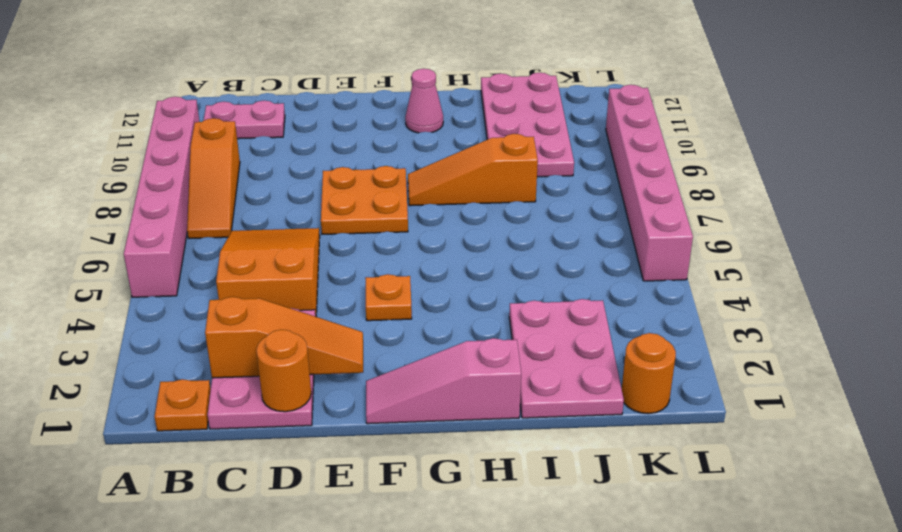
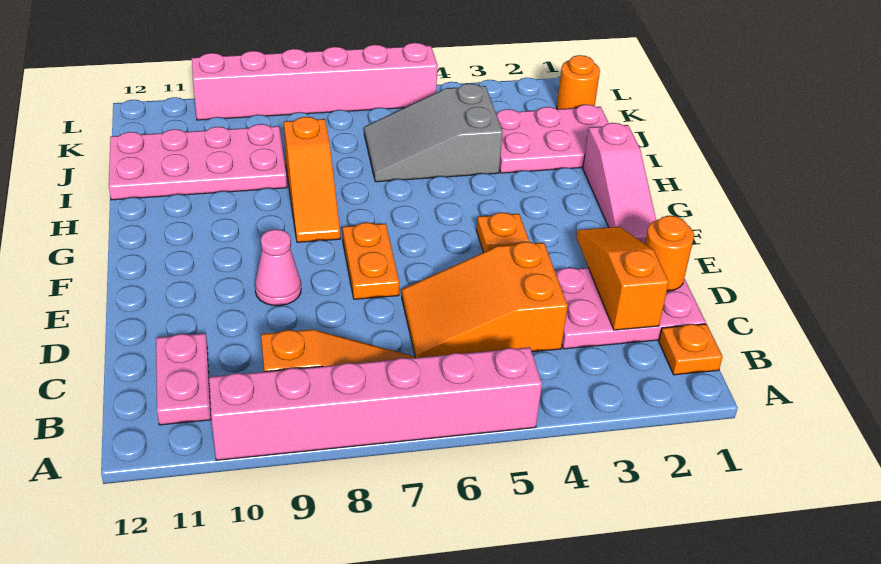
orange 2x2 plate [321,166,408,234] -> orange 1x2 plate [343,222,399,299]
pink 1x1 cone [405,69,443,133] -> pink 1x1 cone moved to [255,229,301,306]
none -> grey 2x3 slope [364,84,503,182]

